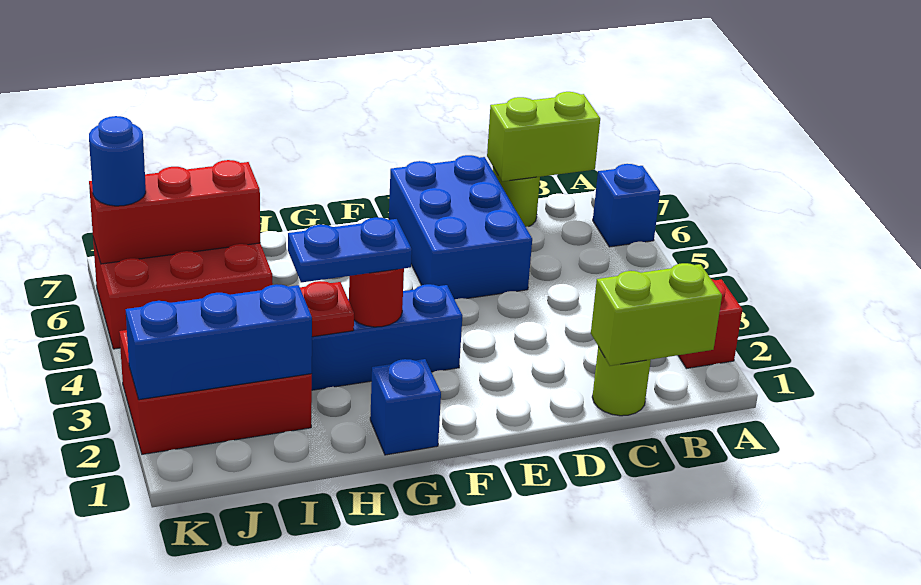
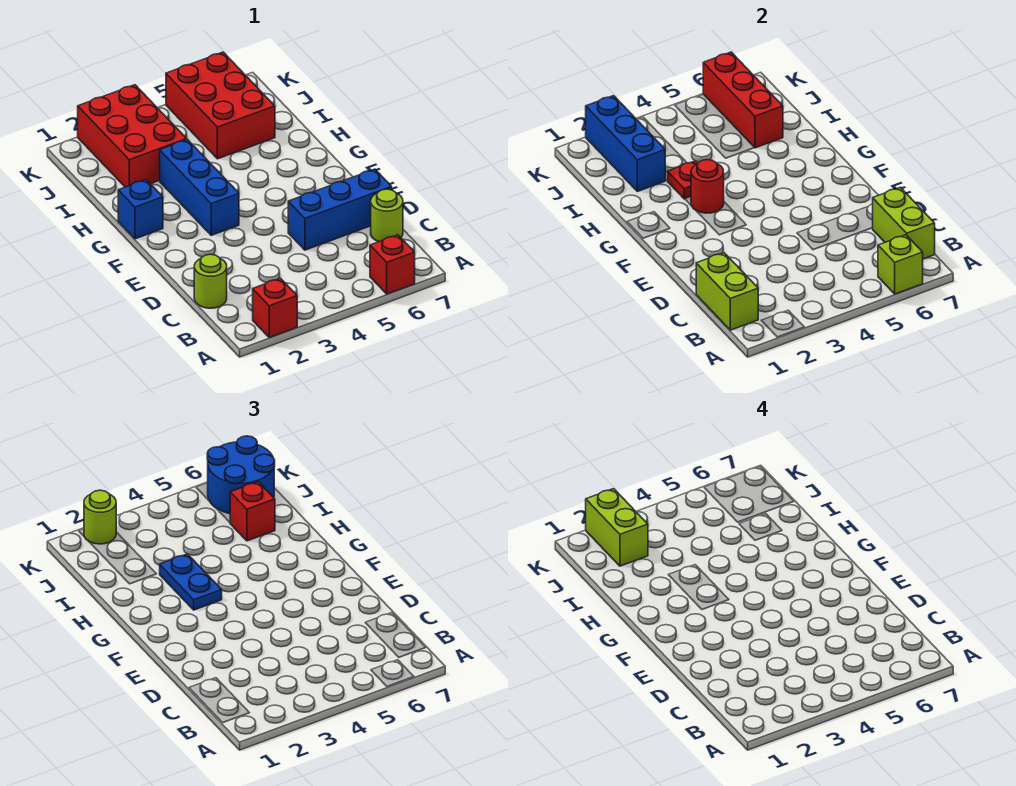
blue 1x1 brick [593,164,660,247] -> red 1x1 brick [370,235,415,294]
none -> lime 1x1 brick [878,235,923,294]
blue 2x3 brick [389,155,532,300] -> blue 1x3 brick [288,169,392,250]
none -> red 1x1 brick [230,482,275,541]
none -> lime 1x2 brick [586,489,648,566]
none -> lime 1x1 round brick [84,490,116,544]
blue 1x1 round brick [89,116,146,206] -> blue 2x2 round brick [207,436,275,514]

